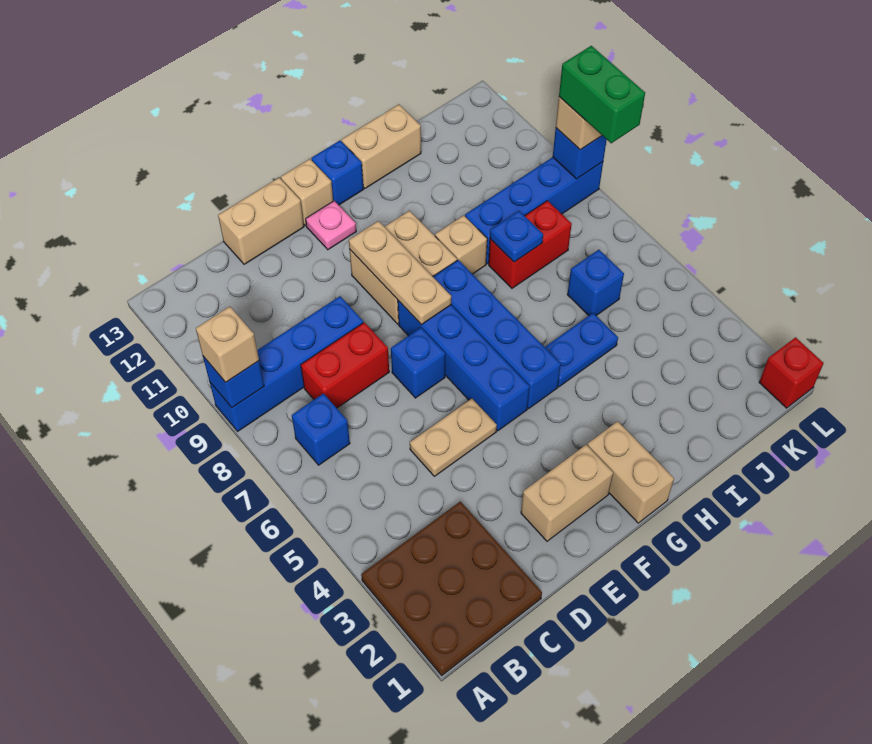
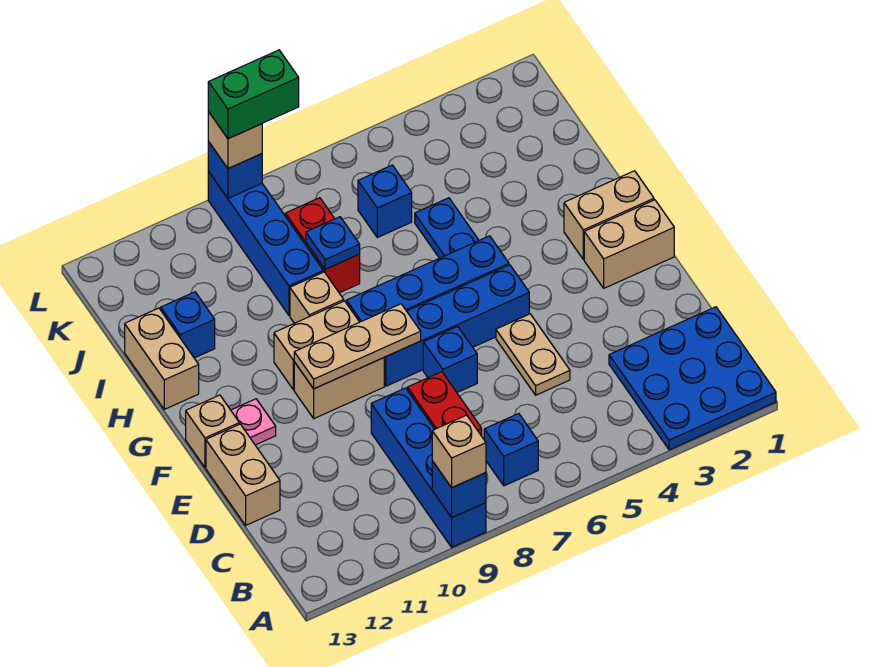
brown 3x3 plate [361,502,542,675] -> blue 3x3 plate [609,307,776,450]
tan 1x2 brick [521,445,613,541] -> tan 1x2 brick turned to [584,200,674,288]
blue 1x1 brick [311,141,364,205] -> blue 1x1 brick moved to [161,292,215,358]
red 1x1 brick [759,337,823,408] -> none

